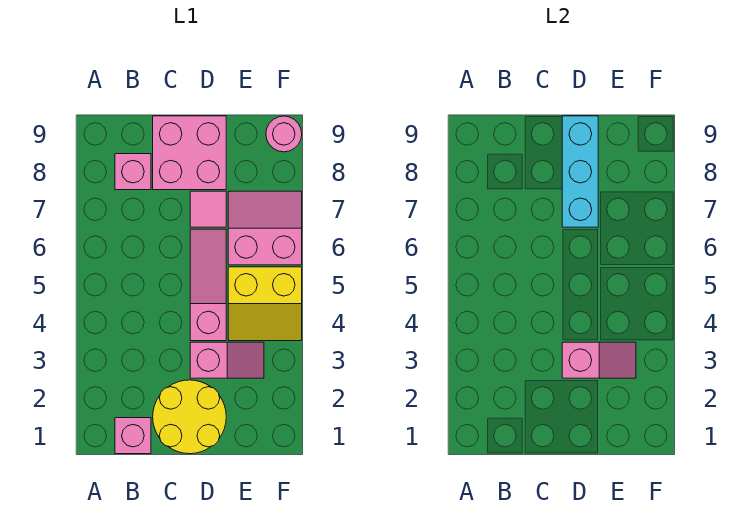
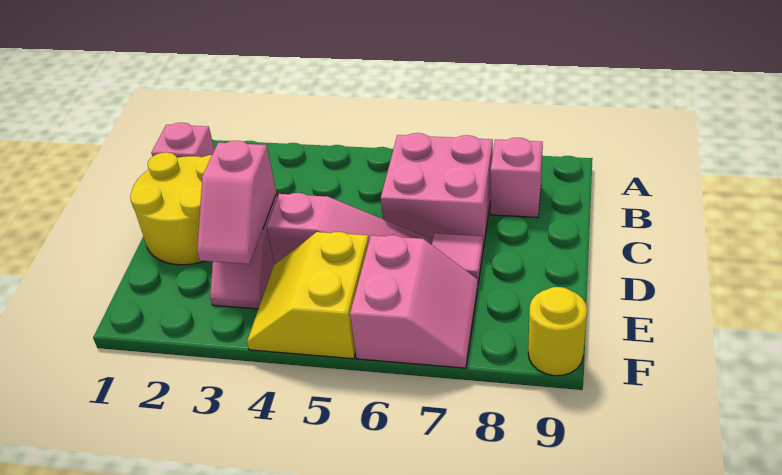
pink 2x2 brick [153,116,226,190] -> pink 2x2 brick moved to [381,133,493,248]
cyan 1x3 brick [562,116,598,227] -> none
pink 1x1 round brick [266,116,302,152] -> yellow 1x1 round brick [528,287,587,376]

